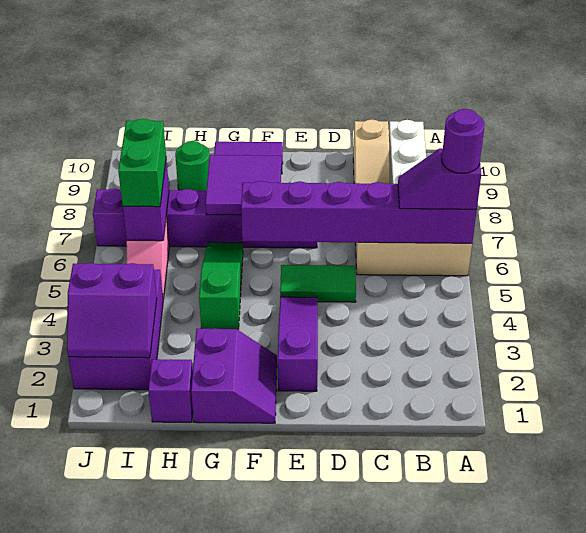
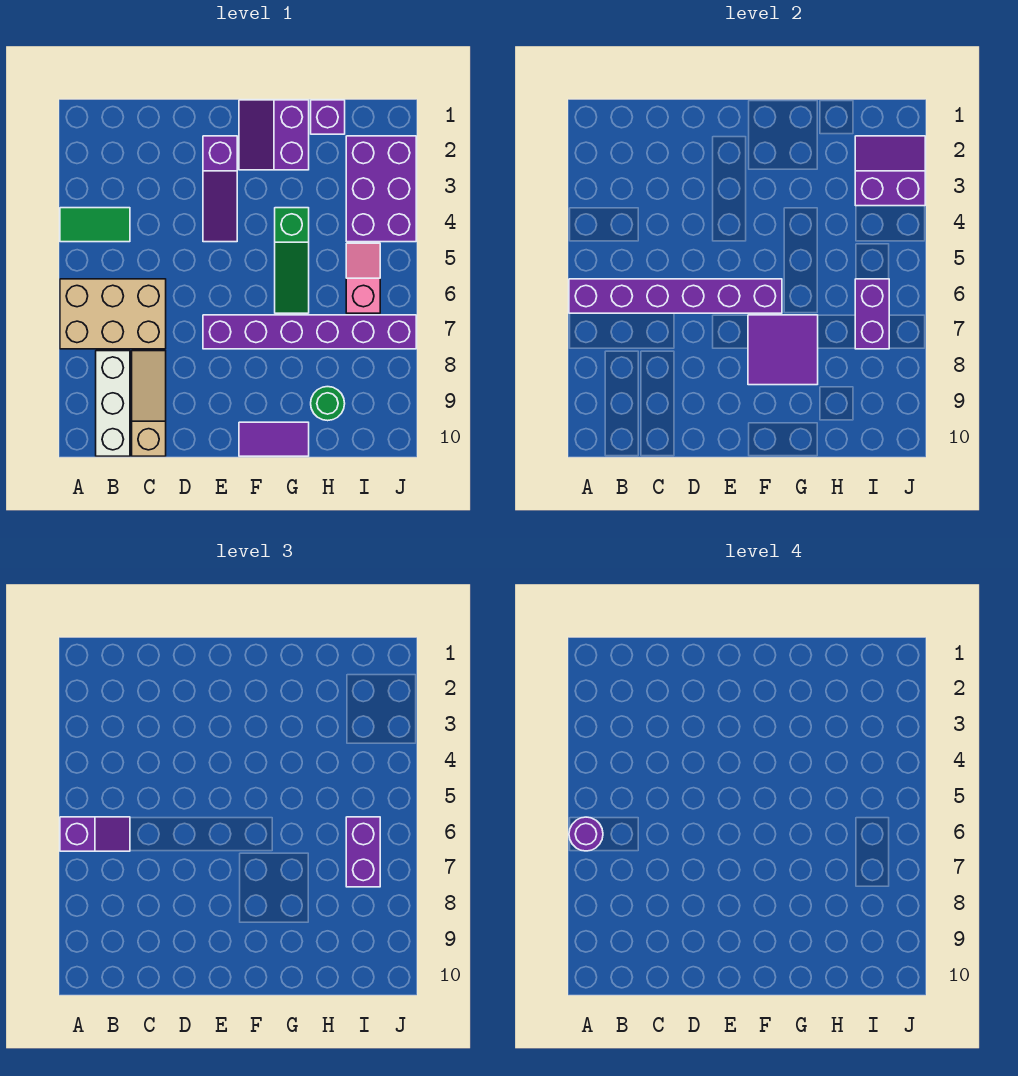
green 1x2 tile [280,265,356,302] -> green 1x2 tile moved to [60,208,130,242]
green 1x2 brick [118,119,166,207] -> purple 1x2 brick [346,817,380,887]

